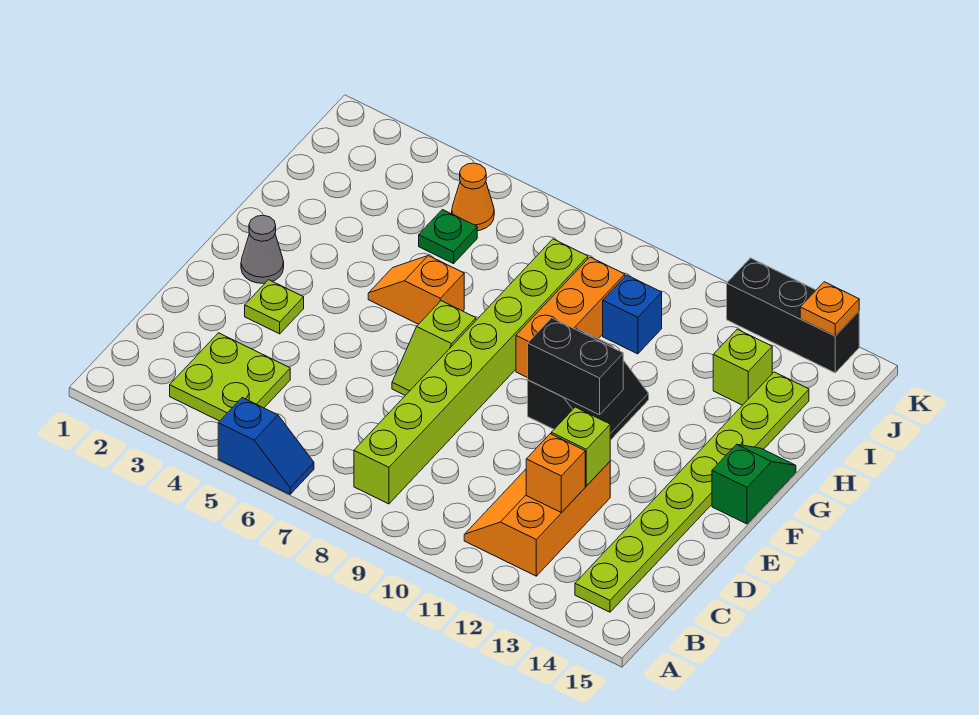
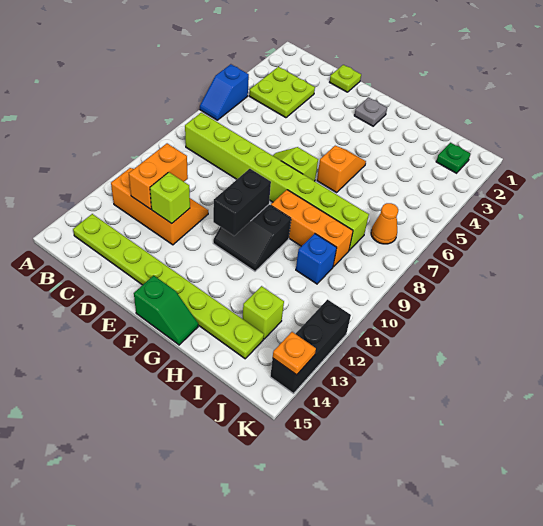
orange 1x1 brick [526,434,585,513] -> orange 1x2 brick [129,143,188,209]
lime 1x1 plate [245,280,304,334] -> lime 1x1 plate moved to [330,65,361,92]
grey 1x1 cone [241,215,284,283] -> grey 1x1 plate [354,97,387,126]
green 1x1 plate [419,210,477,264] -> green 1x1 plate moved to [436,143,471,173]
orange 1x1 cone [452,163,494,231] -> orange 1x1 cone moved to [371,203,398,244]

